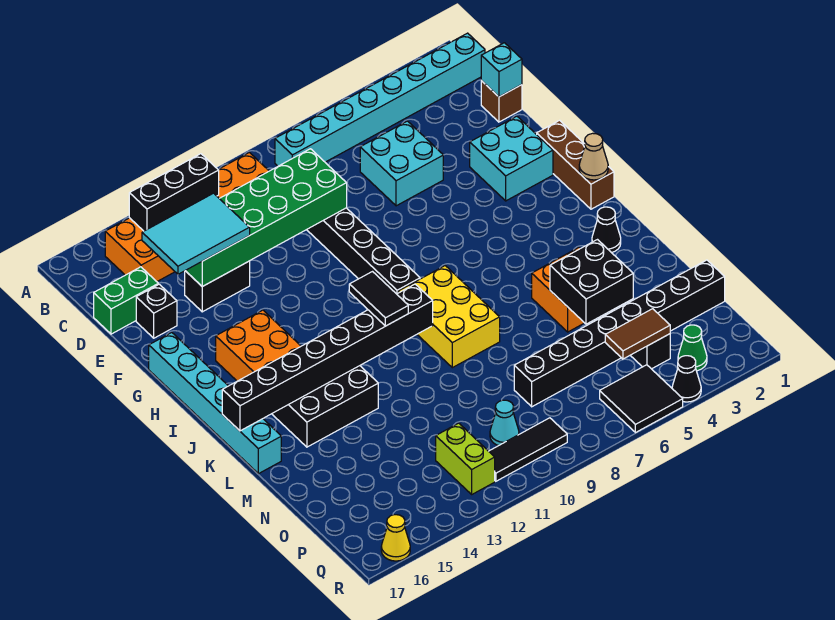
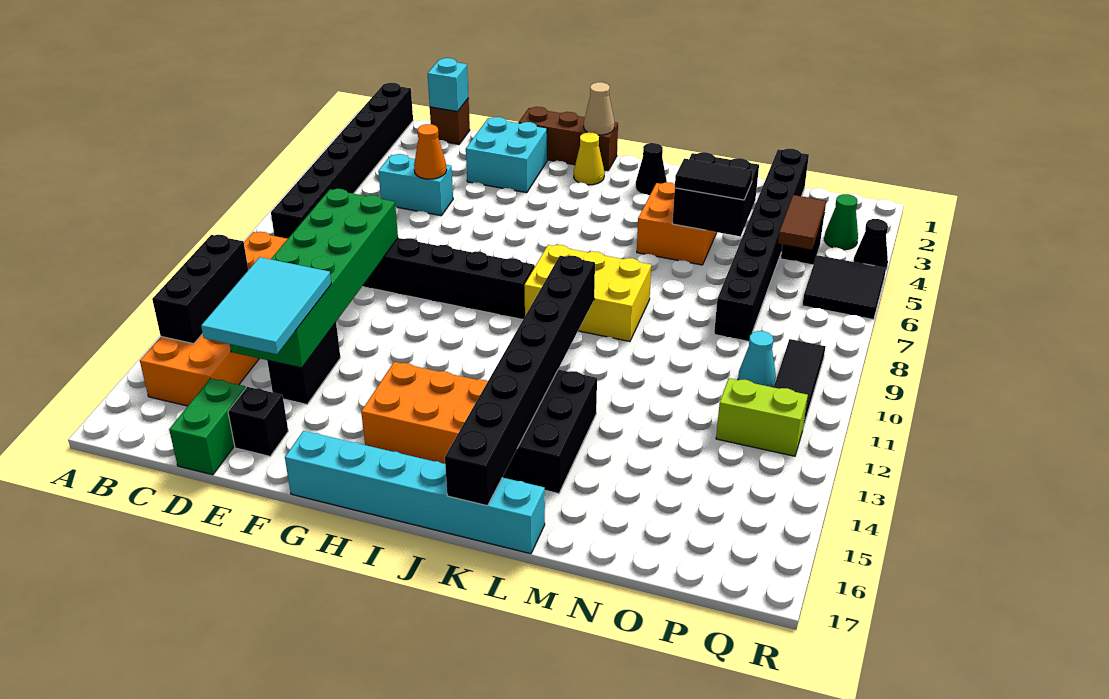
cyan 1x8 brick [275,33,485,166] -> black 1x8 brick [271,83,413,239]
cyan 2x2 brick [360,121,443,206] -> cyan 1x2 brick [378,154,453,216]
none -> orange 1x1 cone [414,124,447,179]
black 1x2 tile [349,272,408,326] -> black 1x2 tile moved to [675,159,753,200]
yellow 1x1 cone [381,515,410,561] -> yellow 1x1 cone moved to [574,132,604,185]

